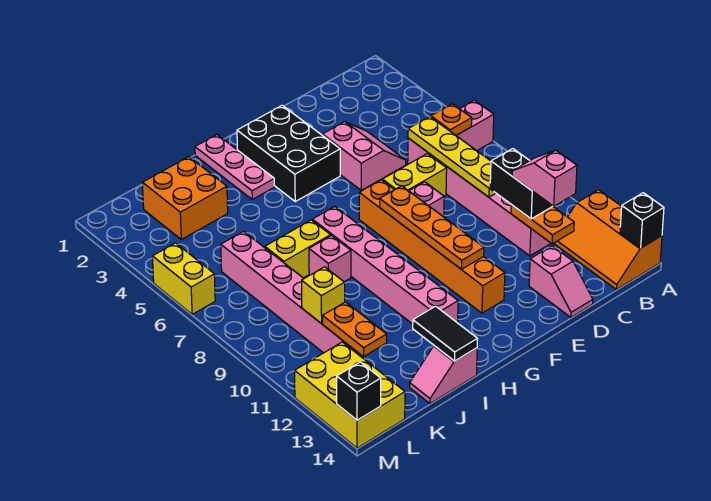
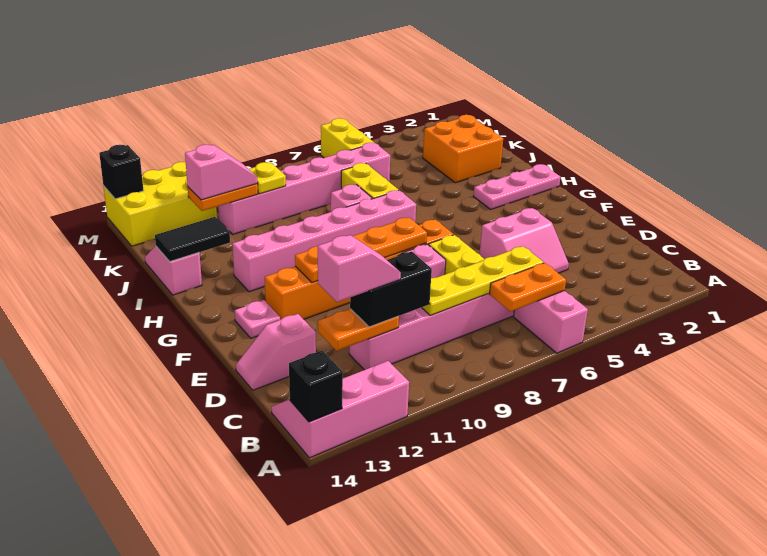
orange 2x3 slope [554,190,662,290] -> pink 2x3 slope [271,361,409,458]
orange 1x1 plate [431,104,472,135] -> orange 1x2 plate [490,263,566,312]
black 2x3 brick [237,105,340,201] -> none
none -> pink 1x1 plate [235,300,280,338]
yellow 1x1 brick [302,267,345,324] -> yellow 1x1 plate [249,162,286,194]
none -> pink 1x2 slope [185,145,258,200]
yellow 1x2 brick [152,243,215,314] -> yellow 1x2 brick turned to [321,118,374,158]

